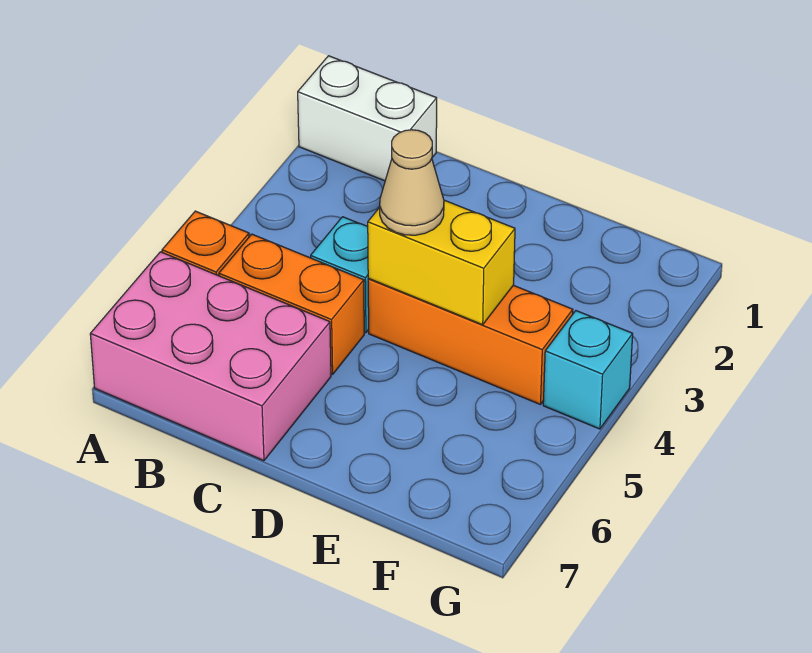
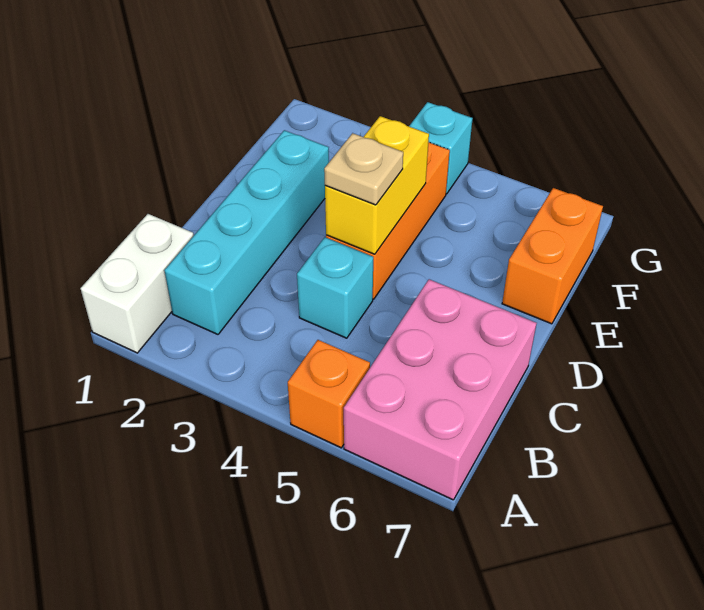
none -> cyan 1x4 brick [164,130,329,334]
orange 1x2 brick [219,234,364,374] -> orange 1x2 brick moved to [502,188,603,324]
tan 1x1 cone [380,130,444,235] -> tan 1x1 plate [324,133,403,205]

